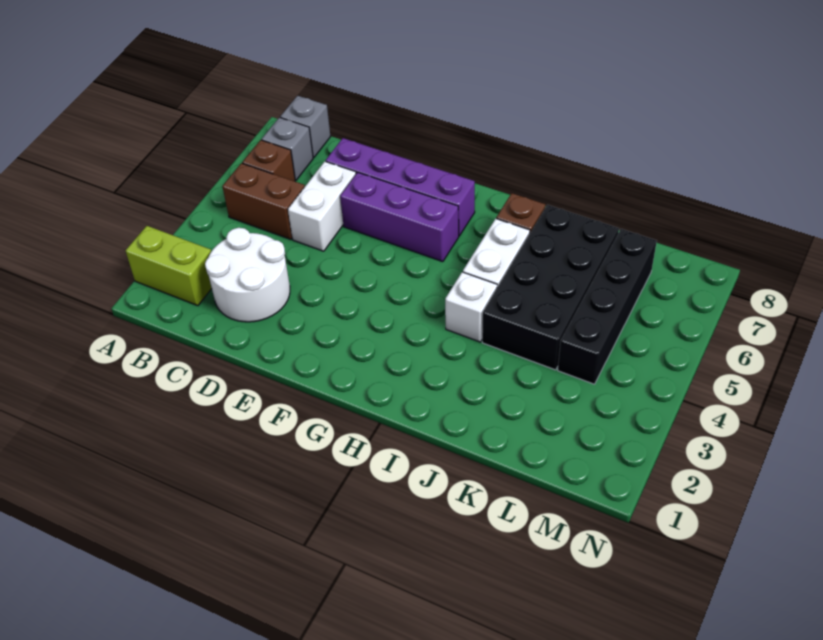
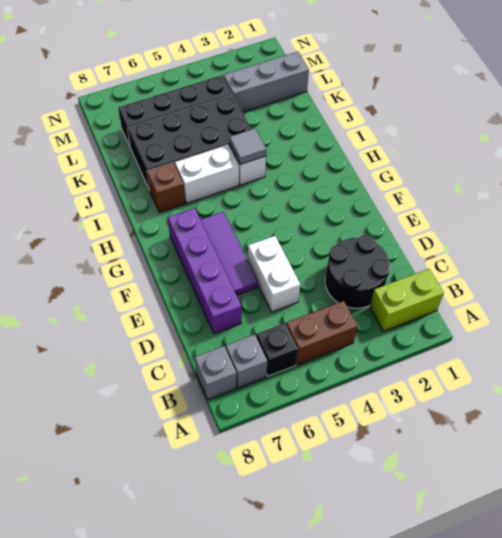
lime 1x2 brick [126,226,212,306] -> lime 1x2 brick turned to [370,269,444,331]
brown 1x2 brick [222,163,305,239] -> brown 1x2 brick turned to [286,301,358,365]
brown 1x1 brick [242,140,295,181] -> black 1x1 brick [256,323,298,376]
white 2x2 round brick [205,228,290,322] -> black 2x2 round brick [325,235,391,308]
white 1x2 brick [288,161,356,251] -> white 1x2 brick turned to [248,236,301,312]
purple 1x3 brick [340,172,459,262] -> purple 1x3 tile [201,212,258,295]
none -> grey 1x1 tile [229,129,266,164]
none -> grey 1x3 brick [224,52,309,112]

